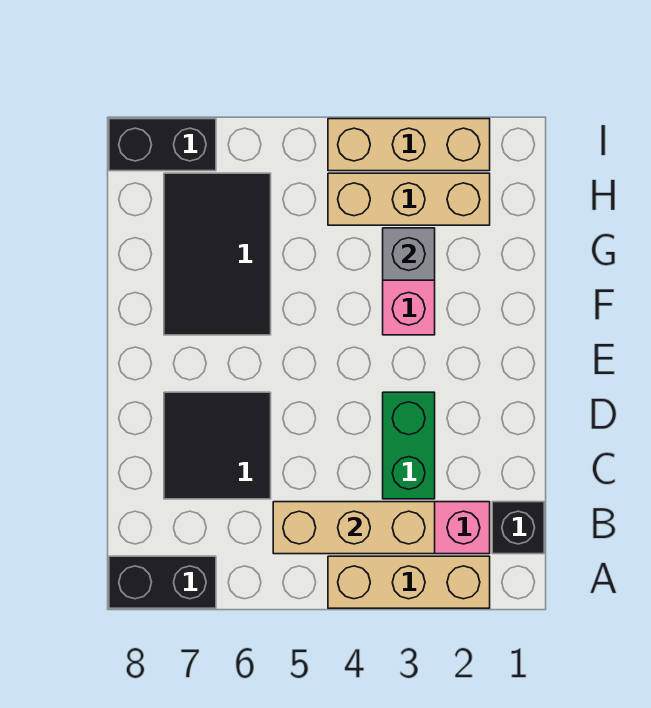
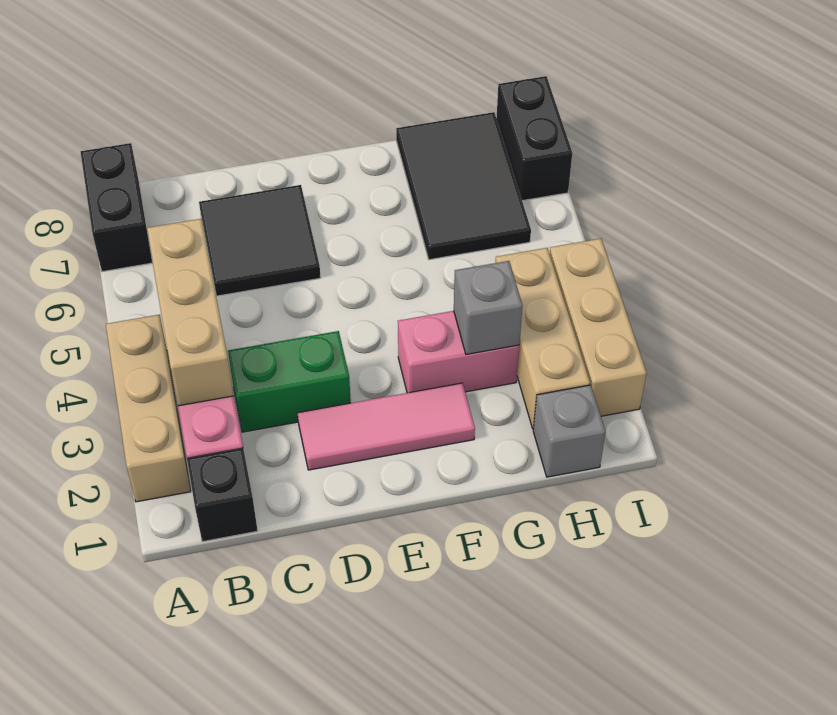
none -> pink 1x3 tile [298,383,475,470]
black 2x3 tile [164,173,271,335] -> black 2x3 tile turned to [396,112,531,260]
none -> grey 1x1 brick [533,385,606,477]

